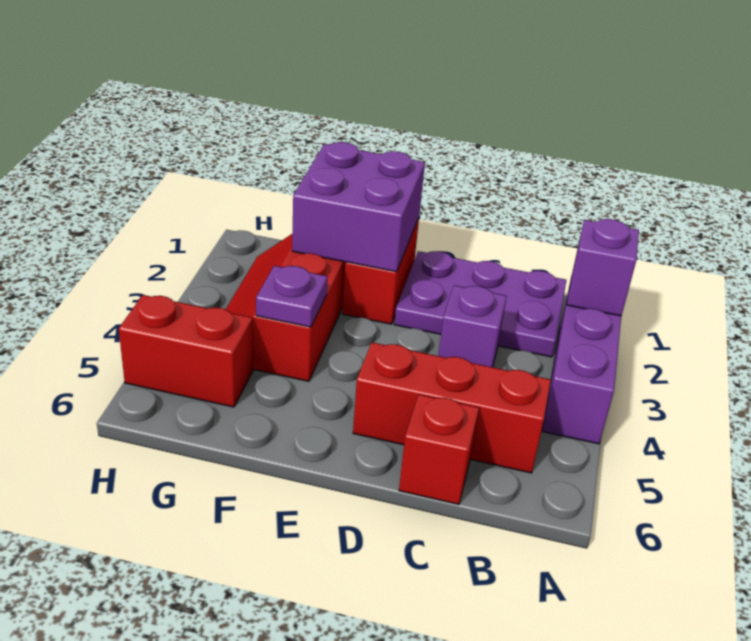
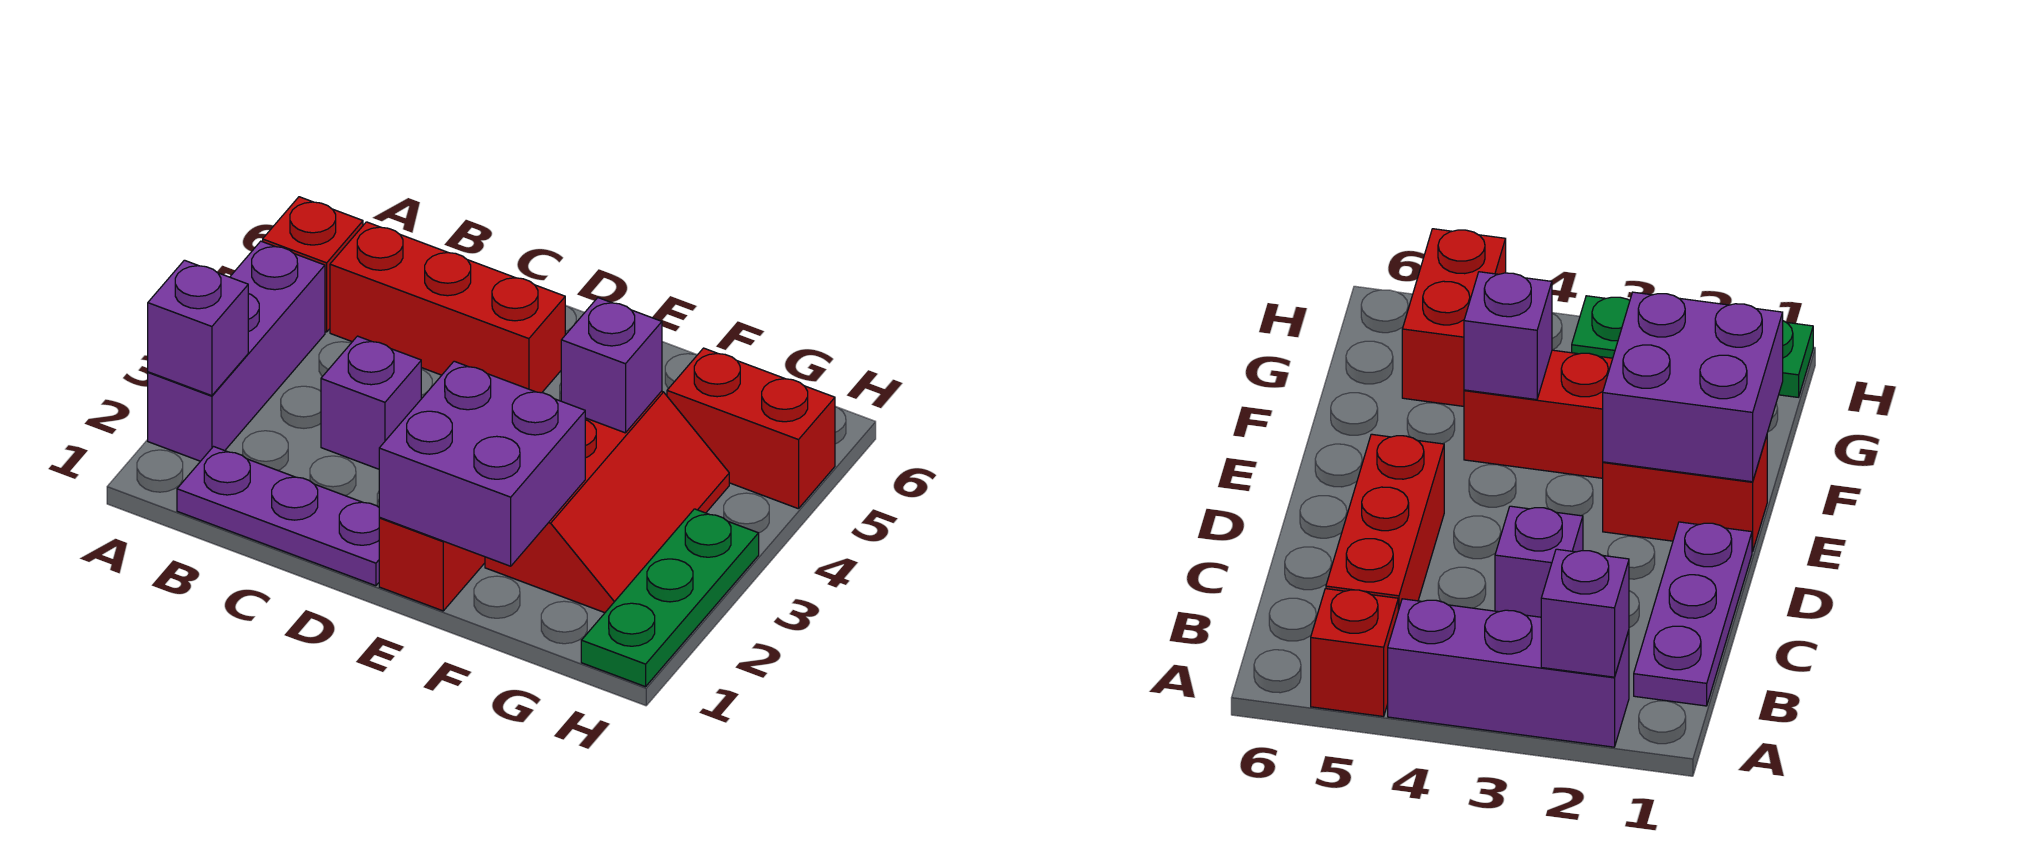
purple 2x3 plate [394,251,566,357] -> purple 1x3 plate [177,447,380,586]
red 1x1 brick [399,395,479,504] -> red 1x1 brick moved to [263,197,363,332]
purple 1x1 plate [256,266,328,327] -> purple 1x1 brick [561,298,662,433]
none -> green 1x3 plate [581,509,759,687]

